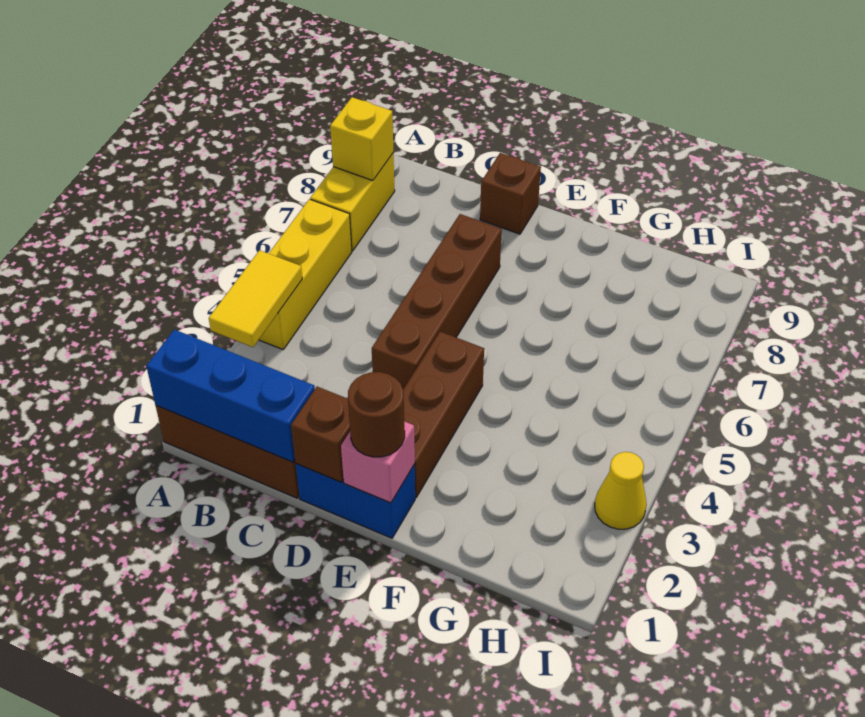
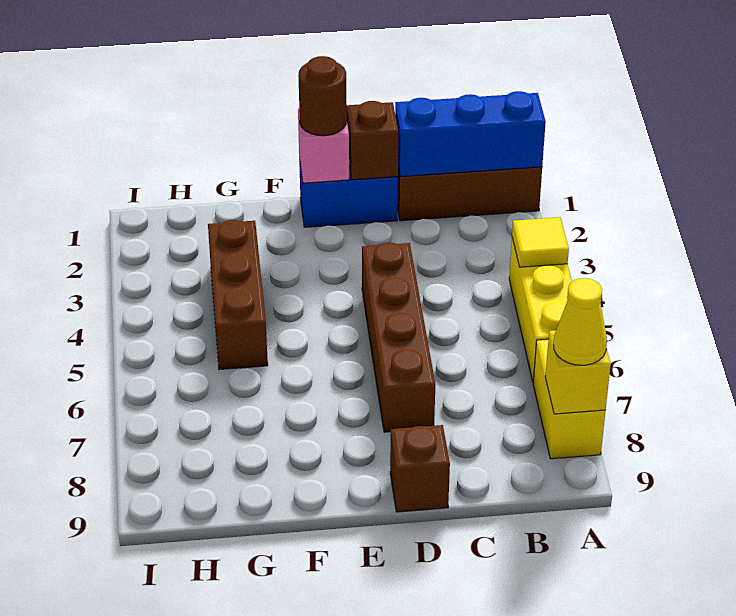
yellow 1x2 tile [209,250,302,347] -> yellow 1x1 tile [512,217,569,267]
brown 1x3 brick [403,332,484,497] -> brown 1x3 brick moved to [208,220,268,370]
yellow 1x1 cone [595,452,647,529] -> yellow 1x1 cone moved to [554,278,607,365]

